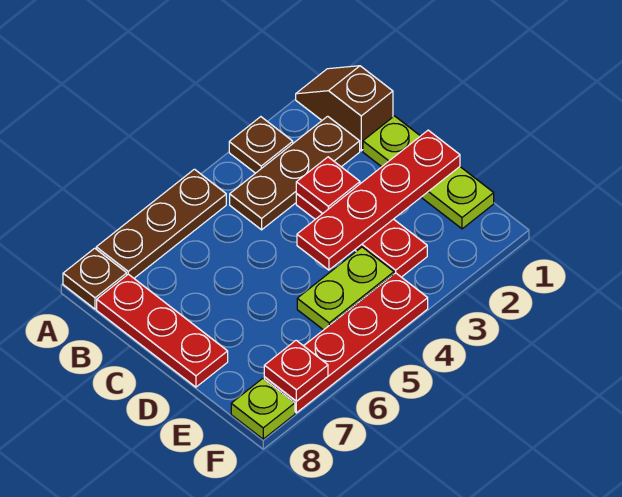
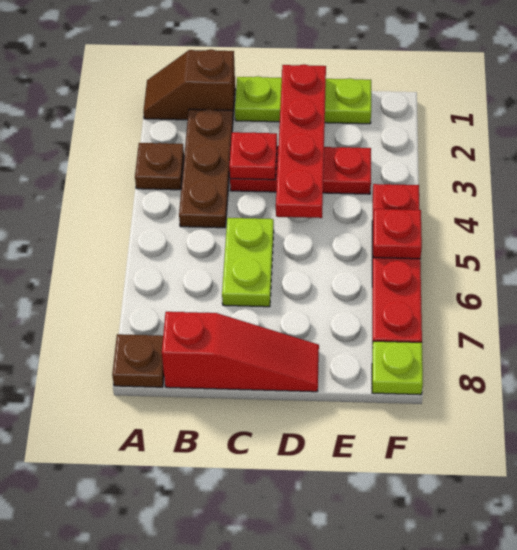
brown 1x3 plate [96,169,226,278] -> none
red 1x3 plate [97,274,228,387] -> red 1x3 slope [162,312,319,392]
lime 1x2 plate [297,247,394,330] -> lime 1x2 plate moved to [222,218,274,307]
red 1x1 plate [264,340,328,401] -> red 1x1 plate moved to [373,209,422,259]

